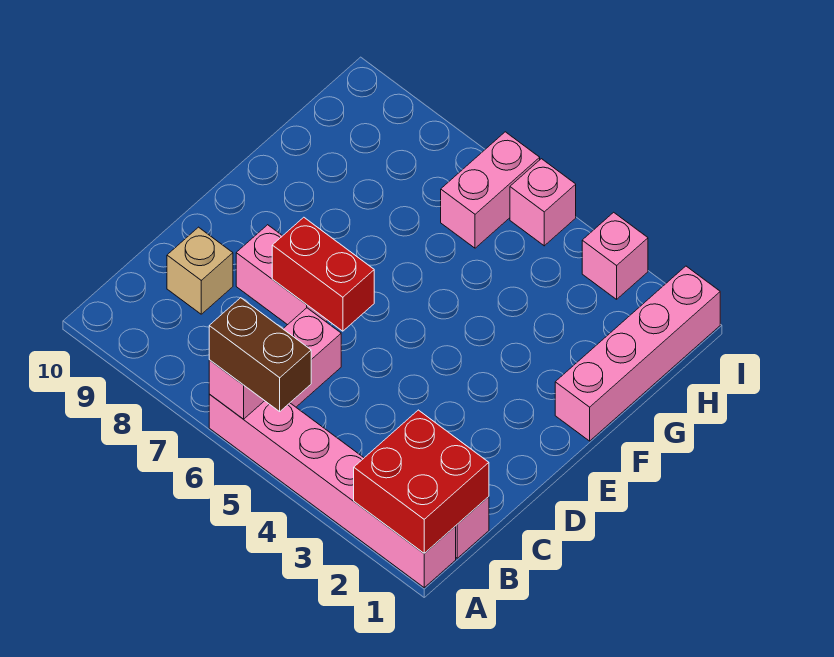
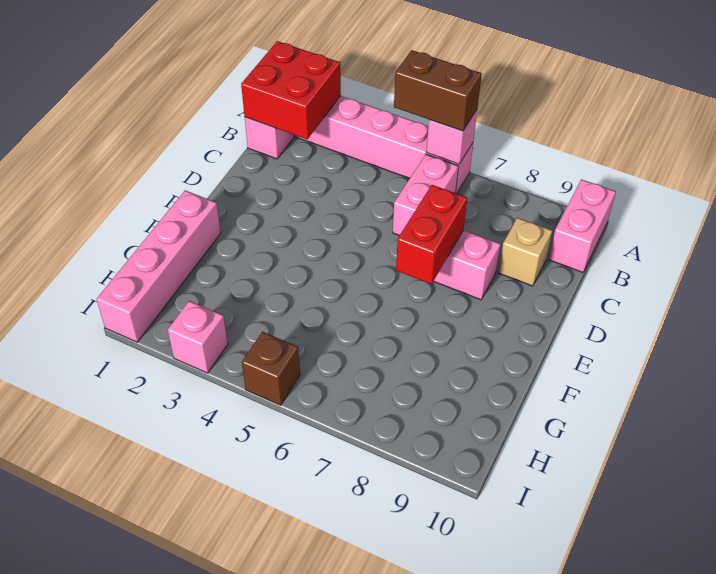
red 1x2 brick [272,217,374,331] -> red 1x2 brick turned to [396,185,467,284]
pink 1x2 brick [441,132,540,248] -> pink 1x2 brick moved to [549,179,616,272]
pink 1x1 brick [510,159,576,246] -> brown 1x1 brick [242,332,300,405]

